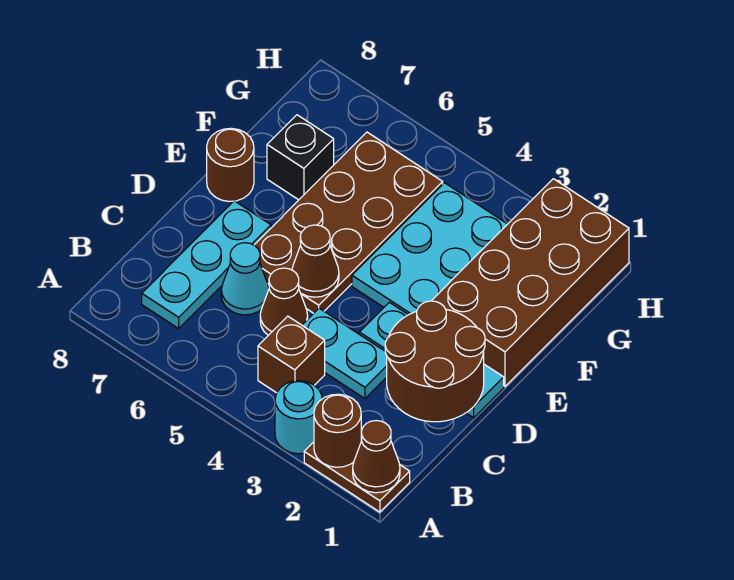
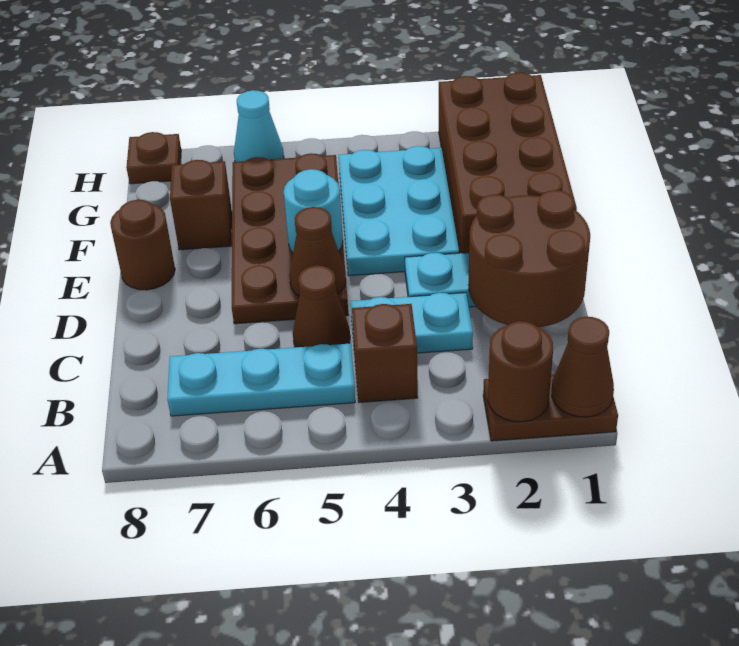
cyan 1x1 round brick [275,381,322,454] -> cyan 1x1 round brick moved to [284,169,343,253]
cyan 1x3 plate [142,201,271,329] -> cyan 1x3 plate turned to [167,343,355,416]
cyan 1x1 cone [221,243,269,315] -> cyan 1x1 cone moved to [234,90,284,162]
black 1x1 brick [267,115,334,200] -> brown 1x1 brick [170,160,232,250]
none -> brown 1x1 plate [126,132,181,184]

